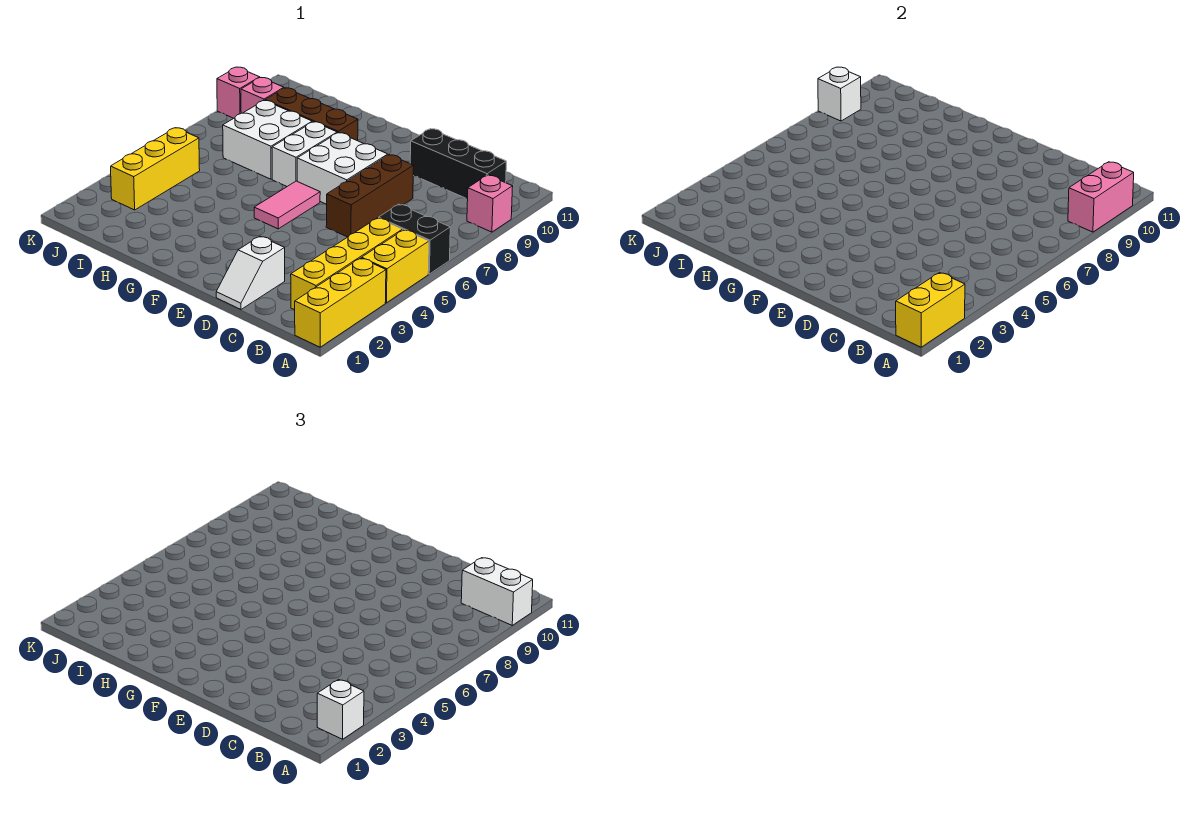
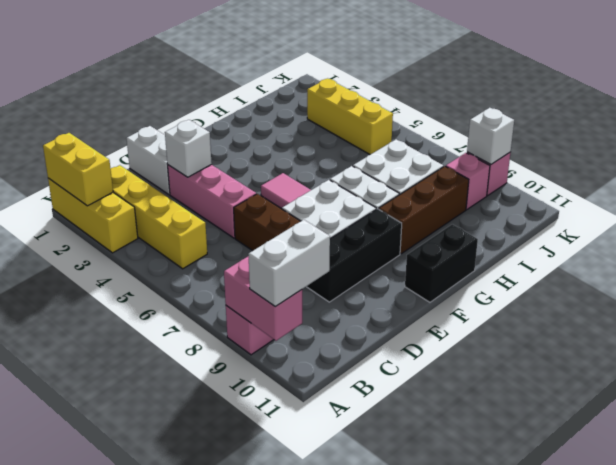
white 1x1 brick [317,679,364,739] -> white 1x1 brick moved to [165,120,212,177]
yellow 1x2 brick [362,230,429,303] -> none
black 1x2 brick [379,204,450,274] -> black 1x2 brick moved to [405,224,478,302]
black 1x3 brick [410,129,506,199] -> black 1x3 brick moved to [306,209,402,302]
white 1x2 slope [216,236,285,309] -> white 1x2 brick [126,126,170,195]
none -> pink 1x3 brick [168,165,256,238]

